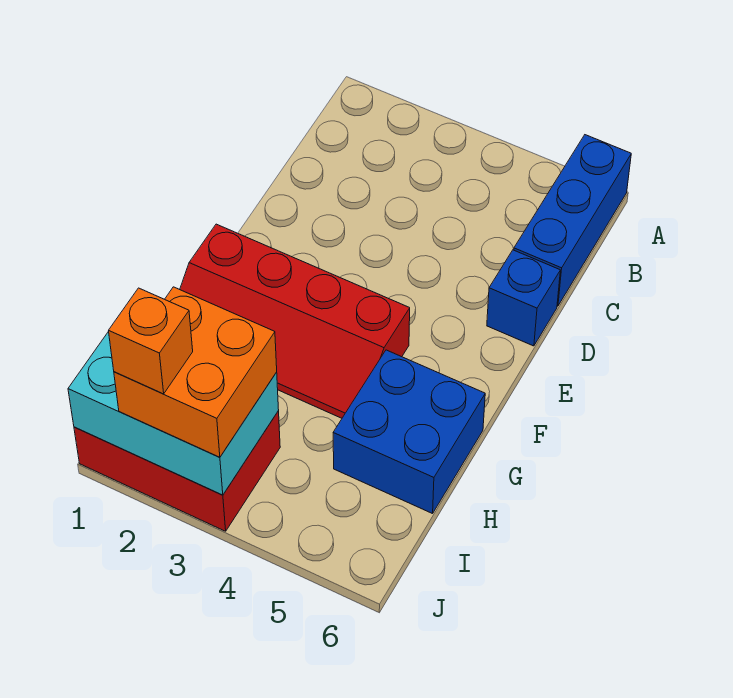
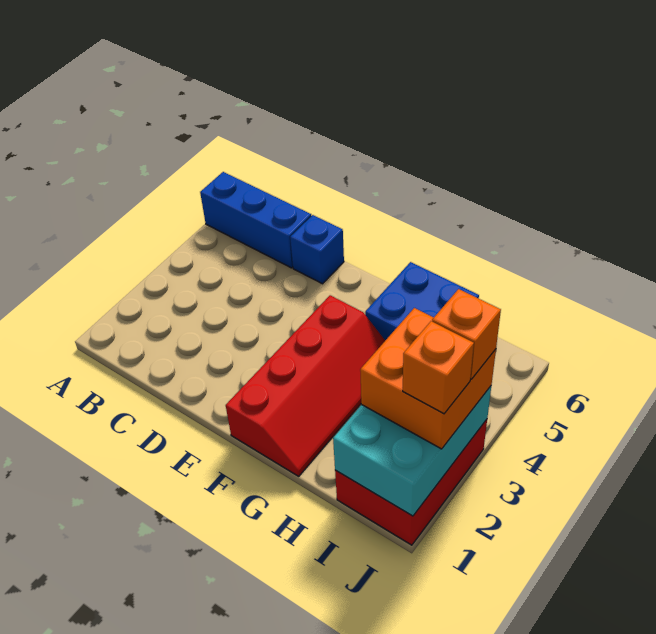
none -> orange 1x1 brick [432,289,501,379]

